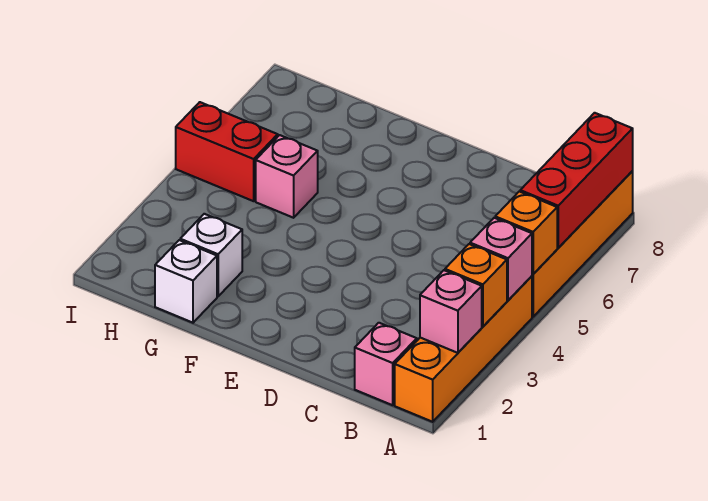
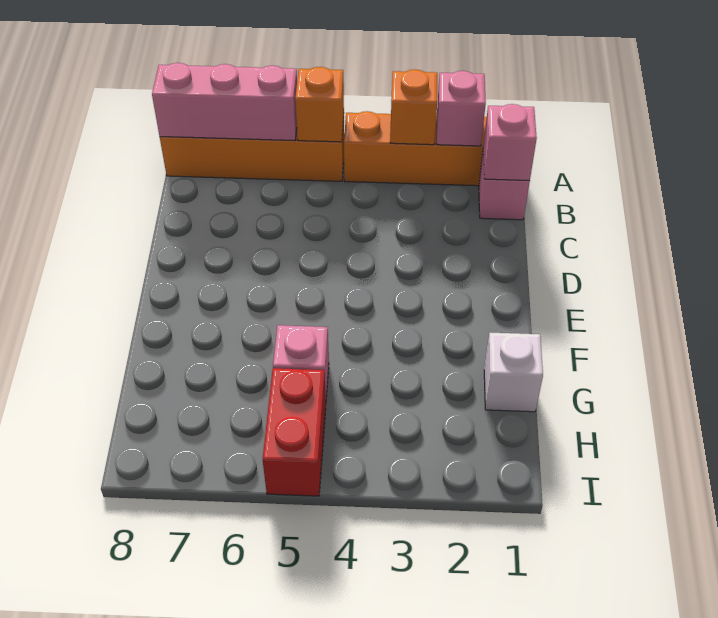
pink 1x1 brick [470,218,532,300] -> pink 1x1 brick moved to [483,104,537,181]
red 1x3 brick [520,113,633,248] -> pink 1x3 brick [152,63,297,141]
white 1x1 brick [180,214,242,296] -> none

